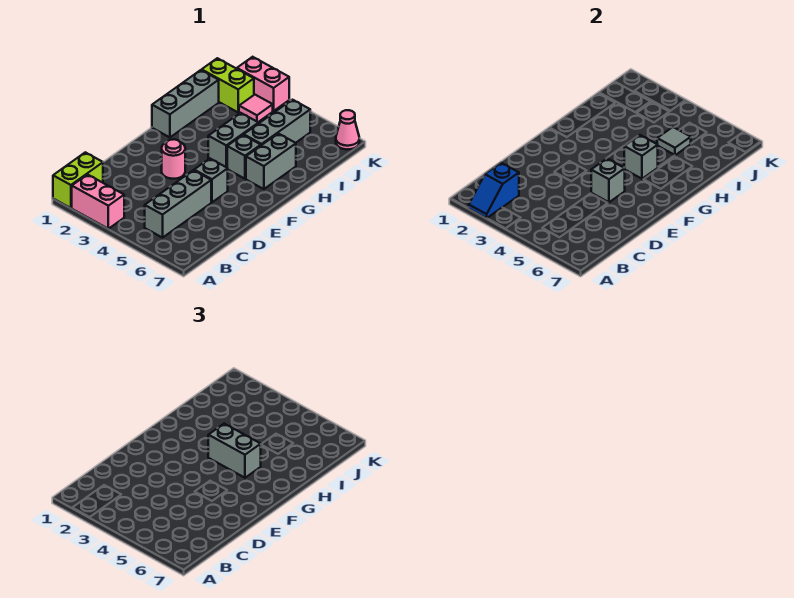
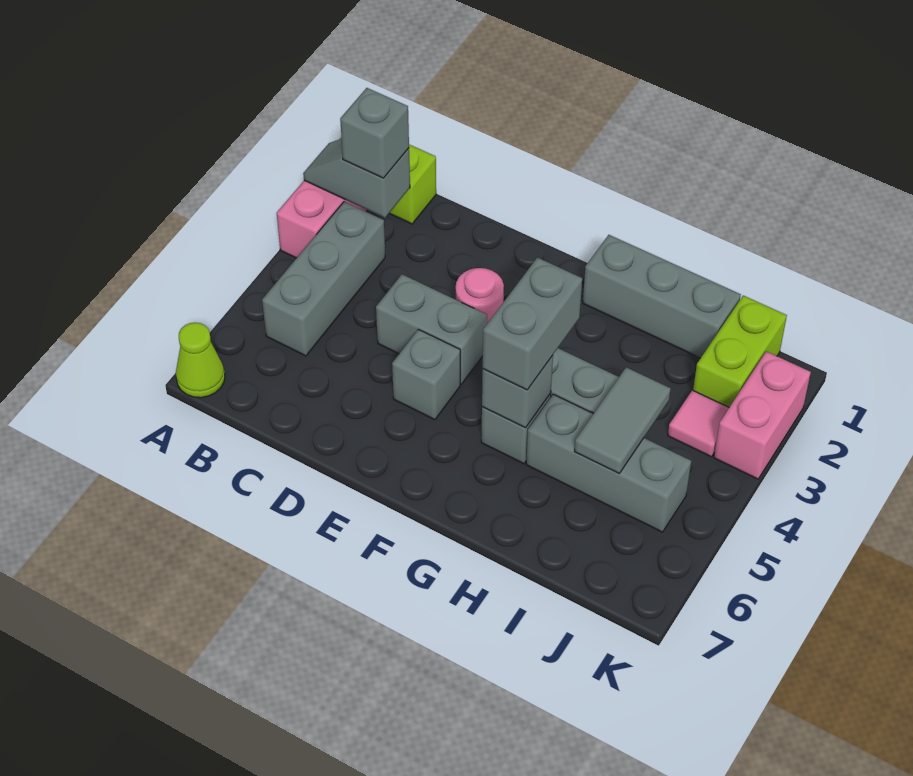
blue 1x2 slope [469,163,519,218] -> grey 1x2 slope [303,139,410,218]
none -> lime 1x1 cone [176,323,225,398]
grey 1x3 brick [145,170,211,238] -> grey 1x3 brick turned to [262,202,385,356]
grey 1x1 brick [591,159,625,202] -> grey 1x1 brick moved to [340,88,409,178]
grey 1x2 brick [246,134,296,189] -> grey 1x2 brick moved to [376,274,487,384]
grey 1x1 tile [657,127,691,155] -> grey 1x2 tile [575,367,671,473]
pink 1x1 cone [336,110,359,150] -> none

